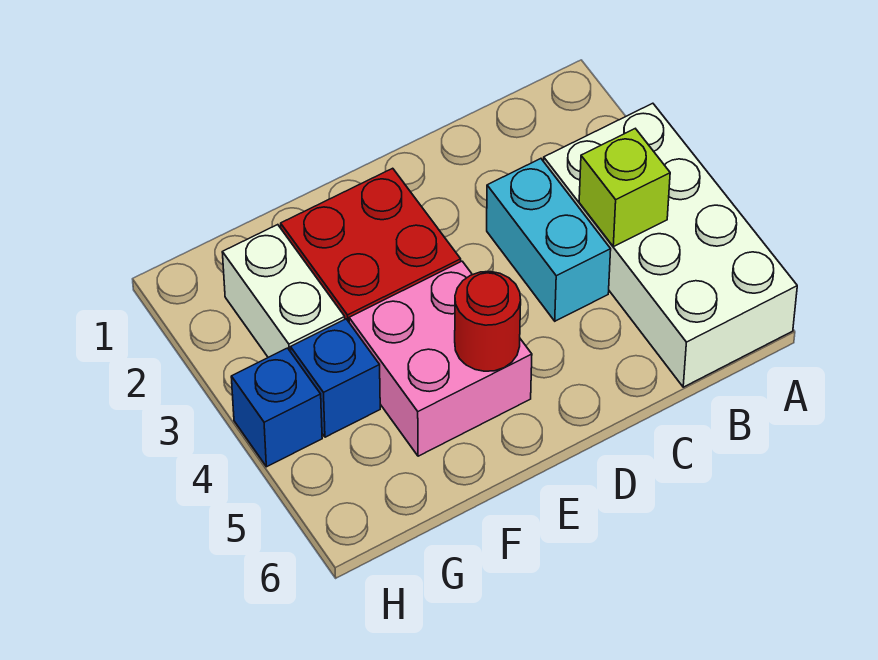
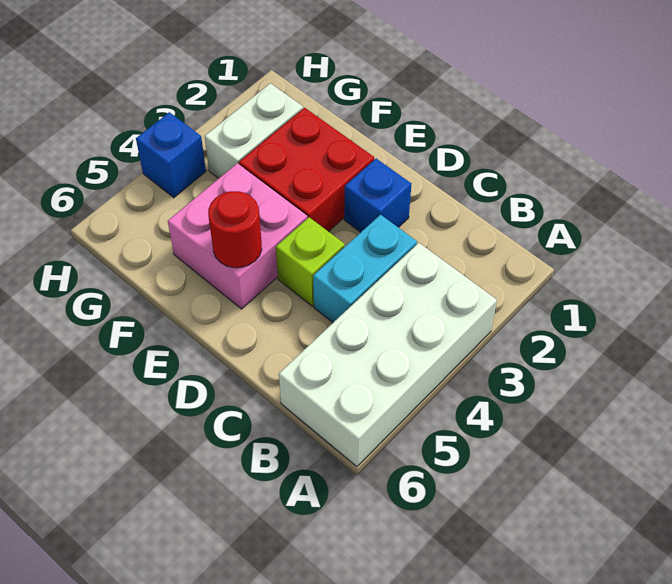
lime 1x1 brick [579,129,670,247] -> lime 1x1 brick moved to [276,217,345,306]
blue 1x1 brick [291,319,380,437] -> blue 1x1 brick moved to [344,159,411,232]

